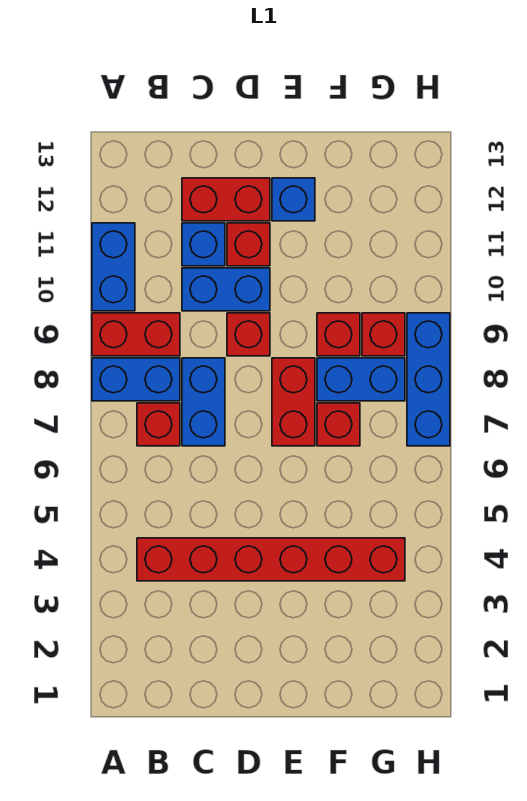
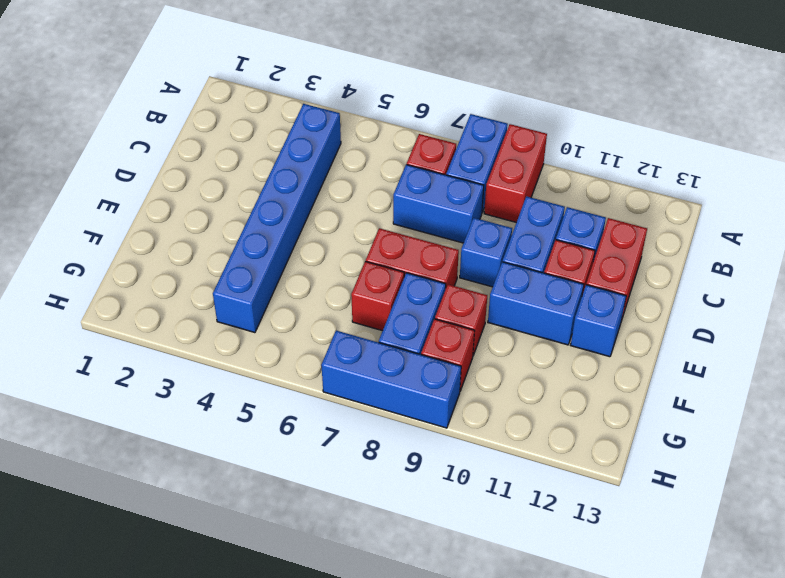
blue 1x2 brick [92,223,135,311] -> blue 1x2 brick moved to [488,262,584,345]
red 1x6 brick [137,538,405,581] -> blue 1x6 brick [213,104,341,333]
red 1x1 brick [227,313,270,356] -> blue 1x1 brick [460,218,512,287]

